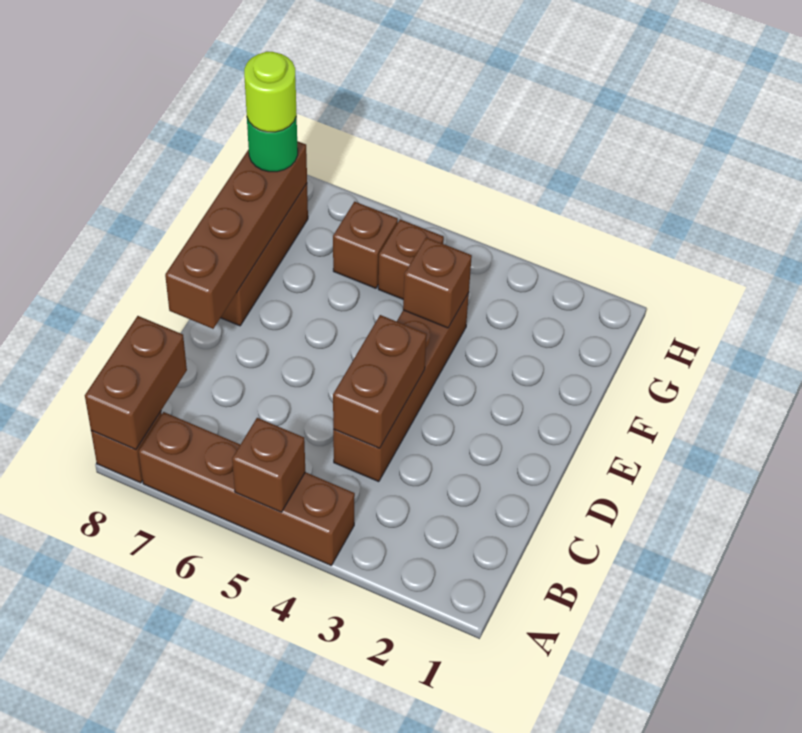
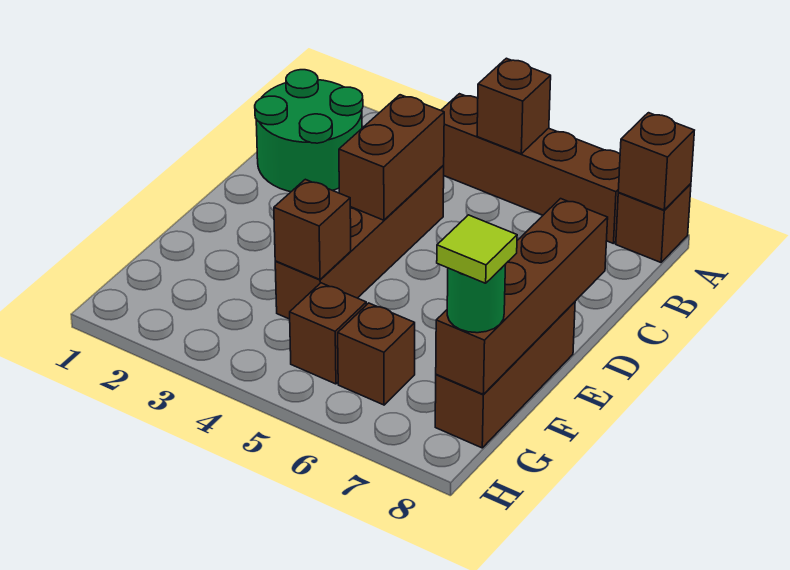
brown 1x2 brick [85,316,187,450] -> brown 1x1 brick [618,113,694,210]
none -> green 2x2 round brick [255,70,363,192]
lime 1x1 round brick [244,52,296,132] -> lime 1x1 tile [437,215,517,283]

